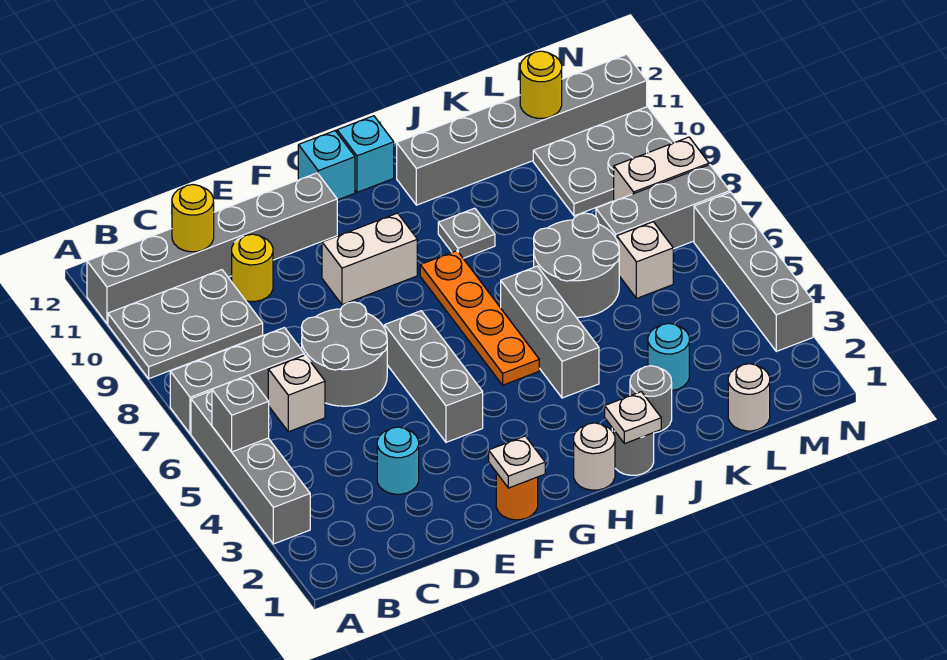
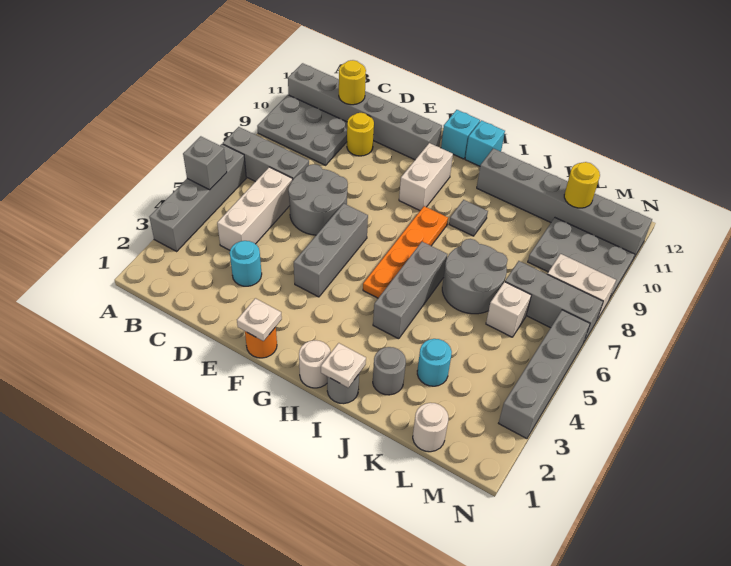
white 1x1 brick [268,355,325,432] -> white 1x3 brick [217,167,292,250]
white 1x2 brick [322,213,417,305] -> white 1x2 brick turned to [399,143,453,210]

